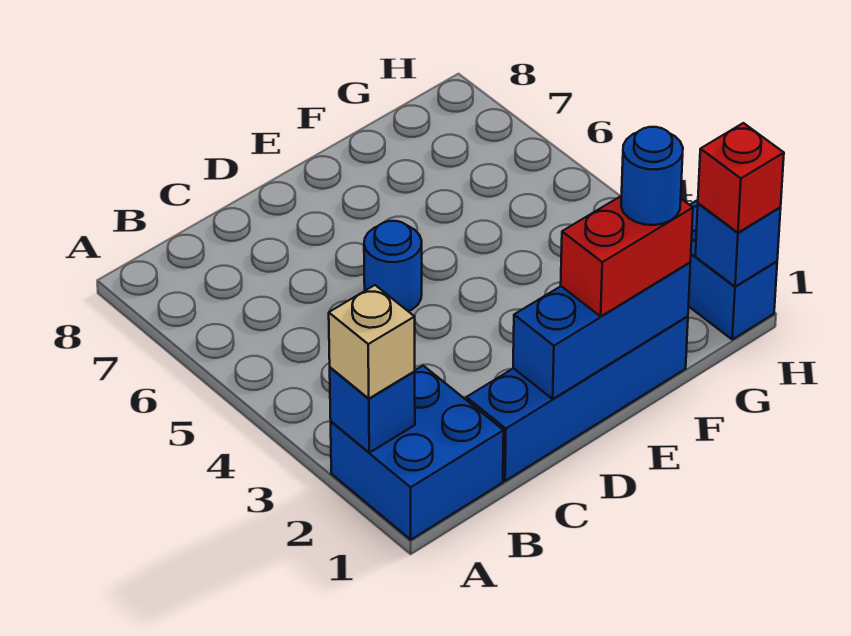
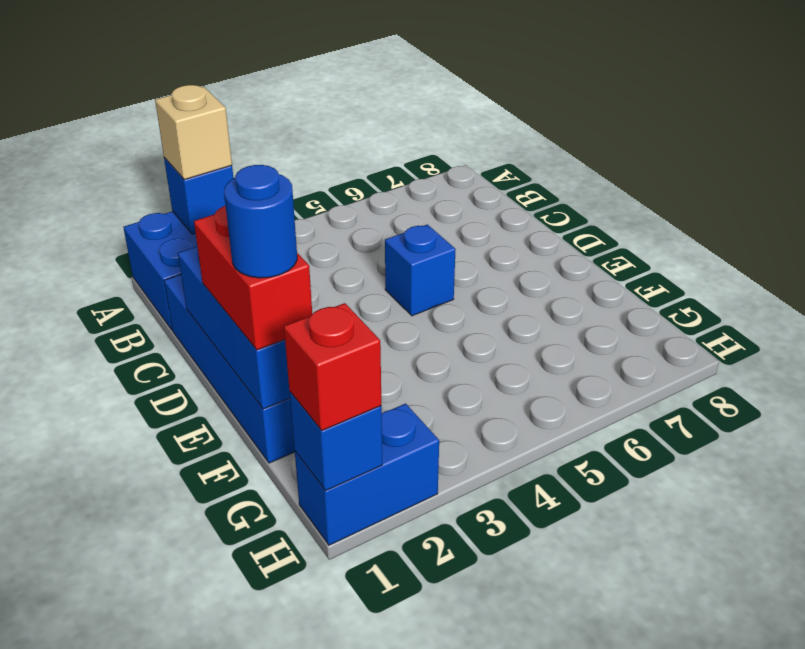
blue 1x1 round brick [364,221,422,311] -> blue 1x1 brick [385,225,456,316]

